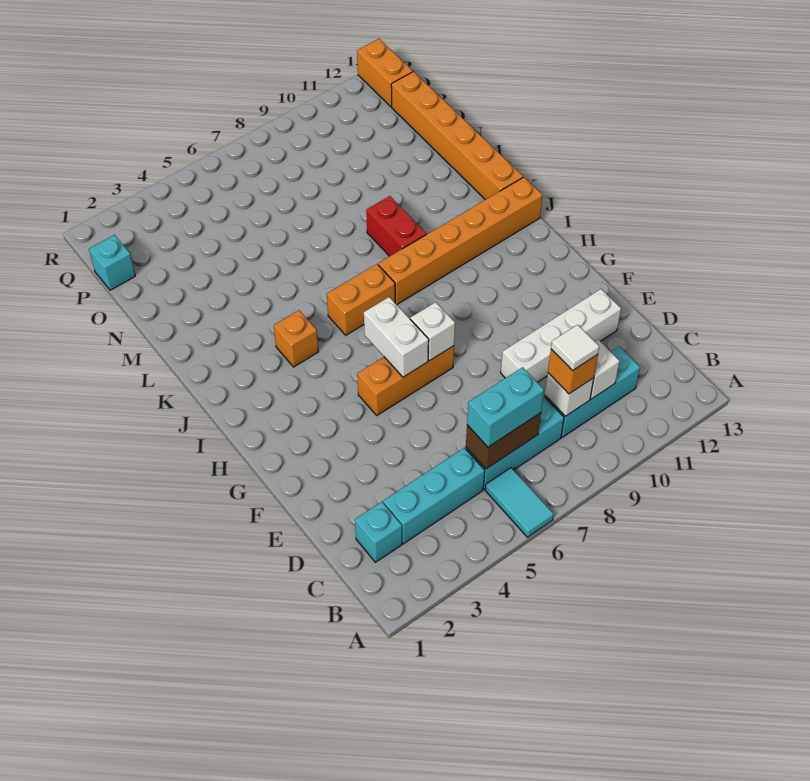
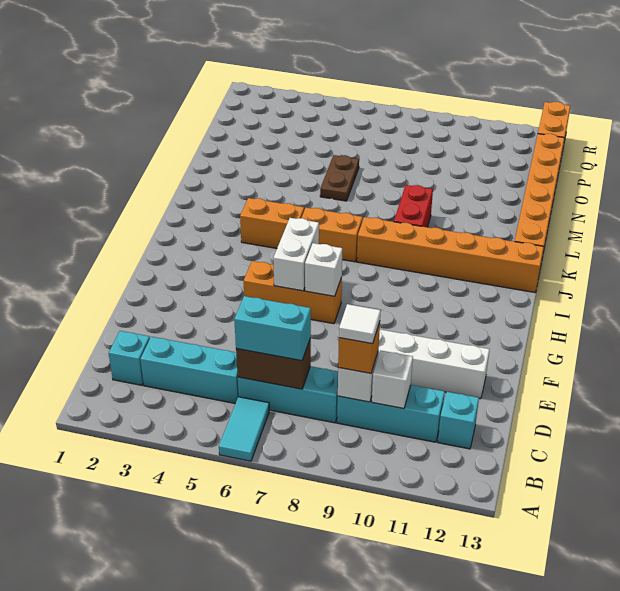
orange 1x1 brick [274,310,318,367] -> orange 1x2 brick [240,198,304,248]
none -> brown 1x2 plate [320,155,359,201]
cyan 1x1 brick [89,235,135,290] -> cyan 1x1 brick moved to [438,392,479,449]

